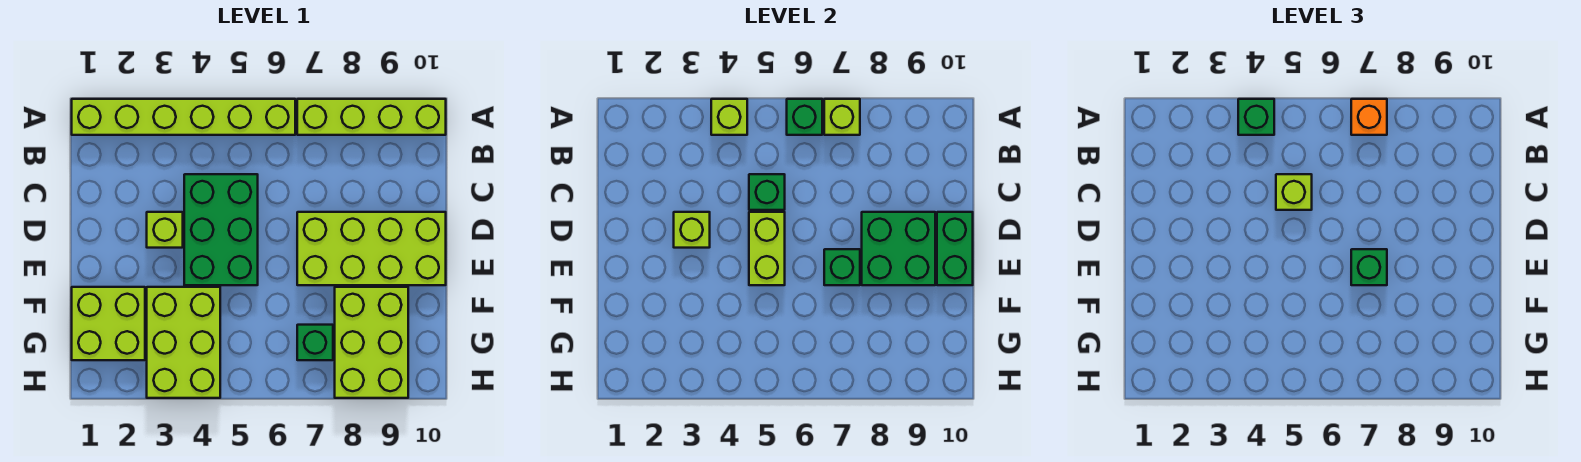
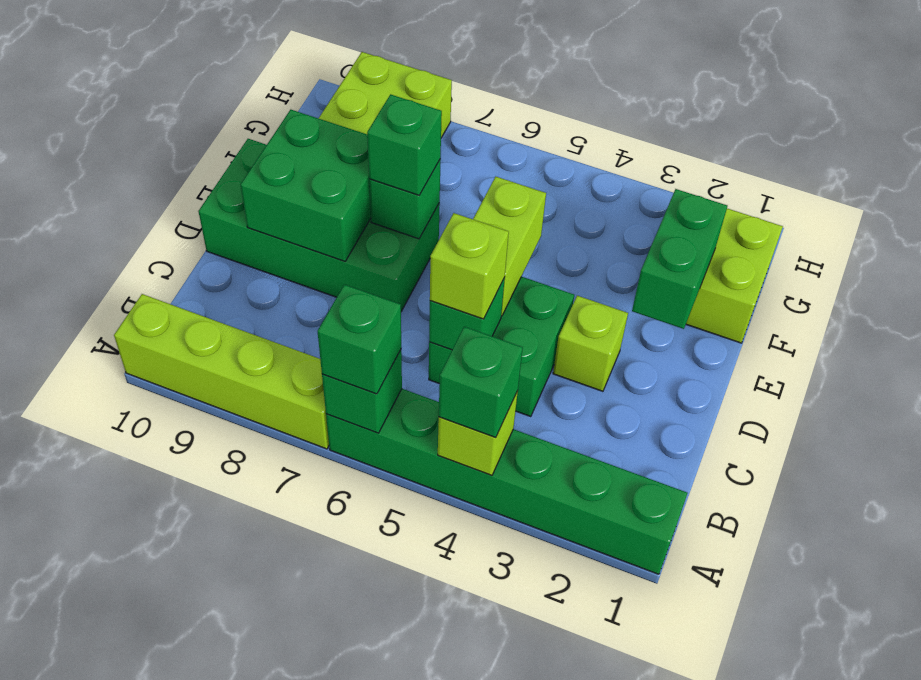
lime 1x6 brick [72,99,295,135] -> green 1x6 brick [326,389,687,574]
lime 1x1 brick [824,99,860,135] -> none
orange 1x1 brick [1351,99,1387,135] -> none
green 2x3 brick [184,174,258,285] -> green 2x2 brick [429,277,574,417]
lime 1x1 brick [674,212,710,248] -> none
lime 2x4 brick [297,212,446,285] -> green 2x4 brick [198,139,440,312]
green 1x2 brick [937,212,973,285] -> green 1x2 brick moved to [632,189,727,329]
lime 2x3 brick [147,287,220,398] -> none
green 1x1 brick [297,325,333,360] -> green 1x1 brick moved to [318,285,401,394]

